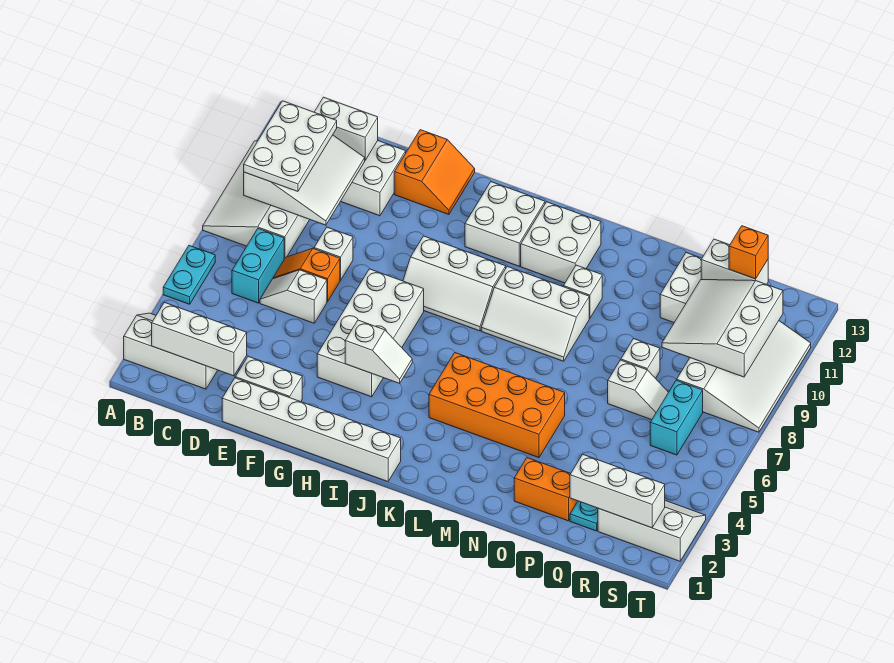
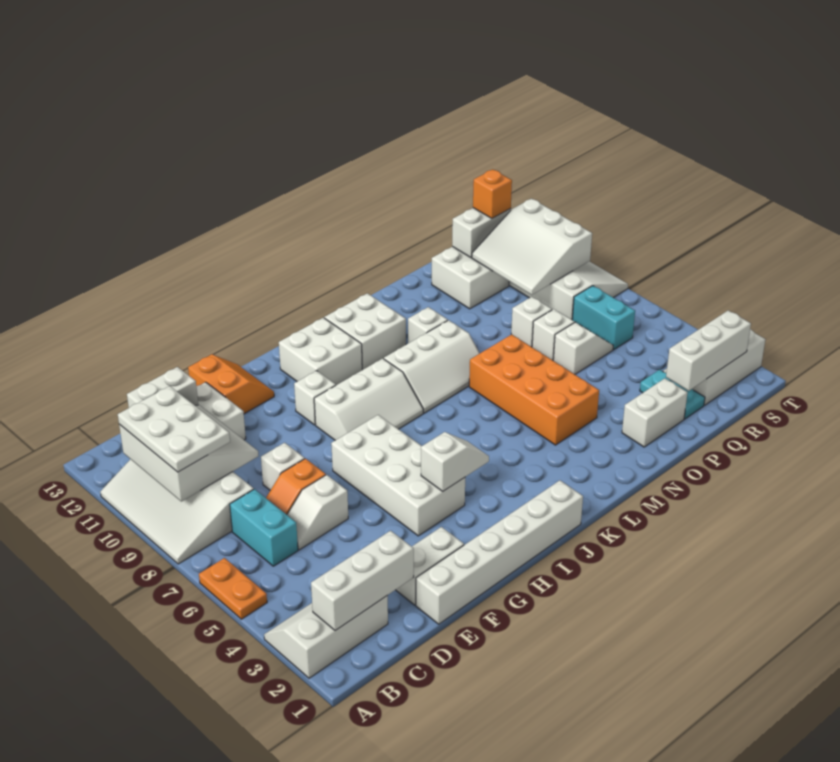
cyan 1x2 plate [163,246,215,304] -> orange 1x2 plate [199,558,267,619]
none -> white 1x1 brick [294,371,336,425]
orange 2x4 brick [429,353,565,458] -> orange 2x4 brick turned to [469,334,599,445]
orange 1x2 brick [514,458,578,521] -> white 1x2 brick [622,378,688,447]
none -> white 1x2 slope [553,323,613,374]

